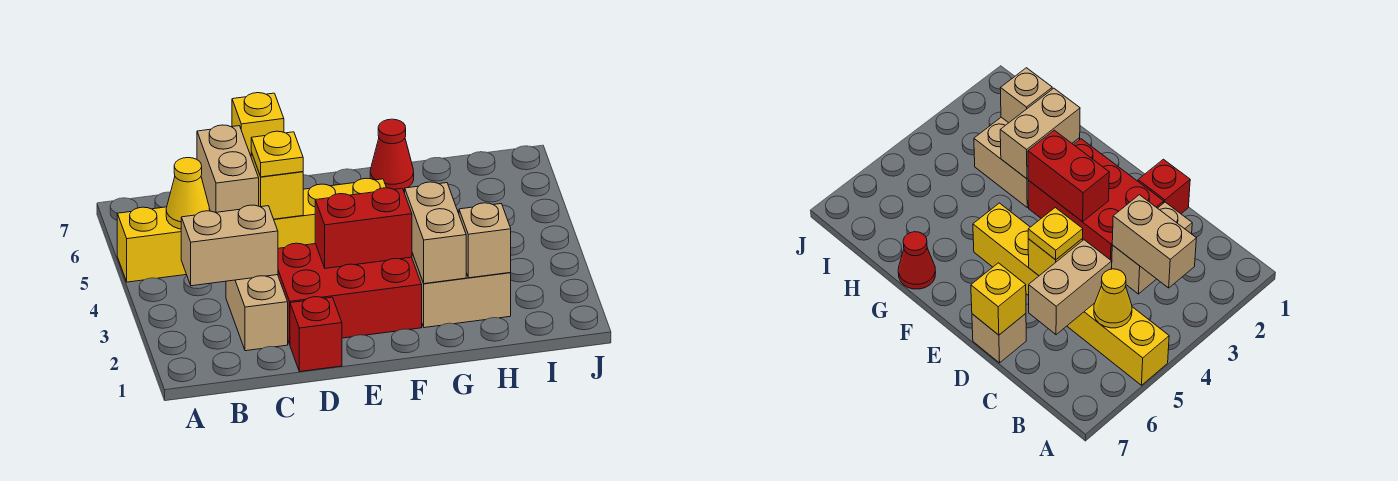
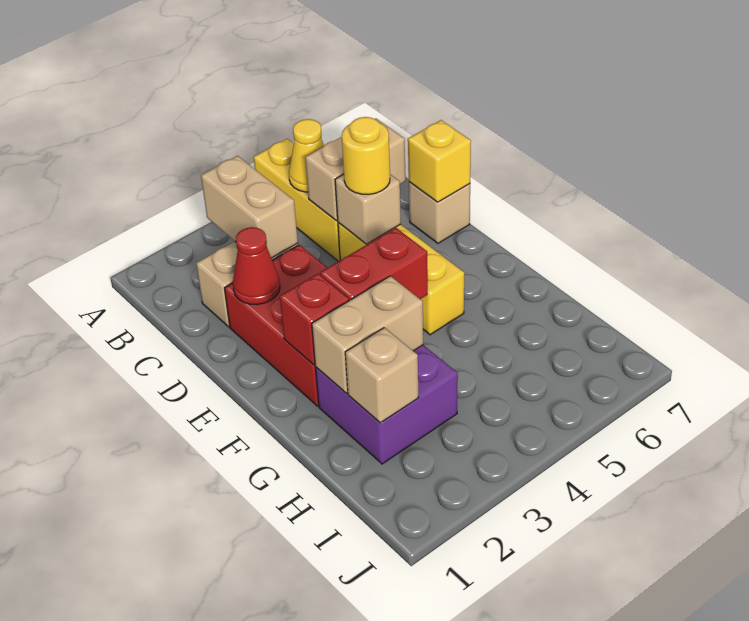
red 1x1 brick [290,297,342,372] -> red 1x1 brick moved to [280,274,349,365]
yellow 1x1 brick [251,152,303,219] -> tan 1x1 brick [335,174,401,244]
yellow 1x1 plate [251,131,303,177] -> yellow 1x1 round brick [342,117,390,194]
red 1x2 brick [315,188,412,268] -> red 1x2 brick turned to [320,228,428,301]
tan 2x2 brick [412,253,511,328] -> purple 2x2 brick [316,345,458,464]
red 1x1 cone [370,119,414,190] -> red 1x1 cone moved to [233,227,280,304]

